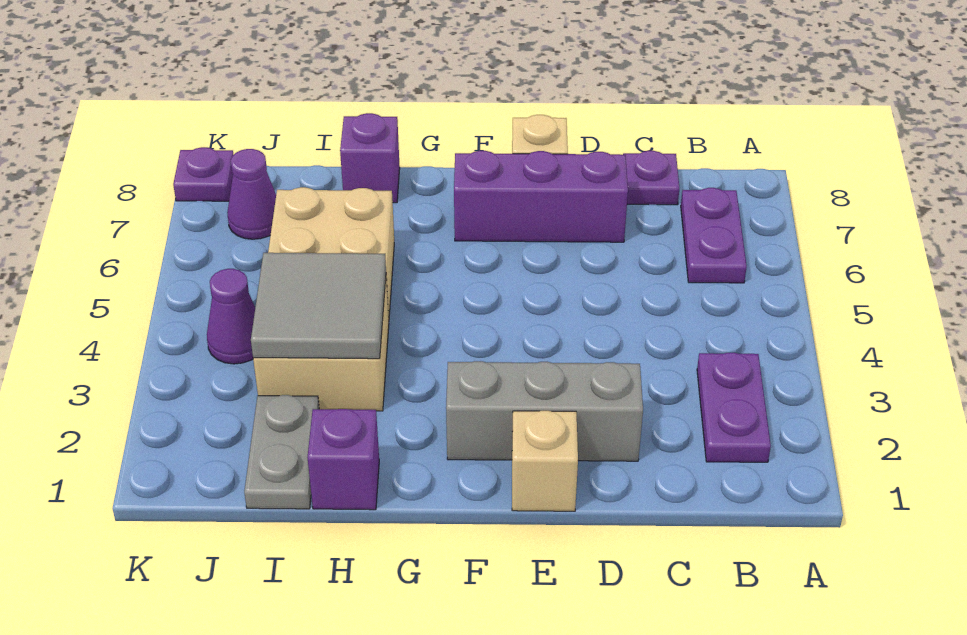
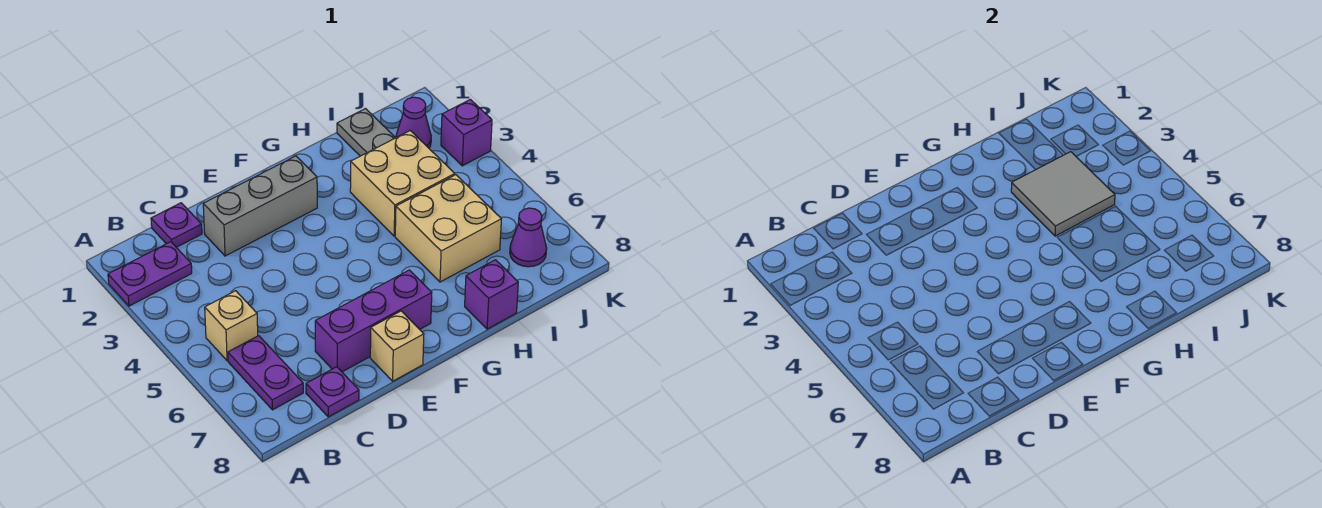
purple 1x2 plate [697,353,771,462] -> purple 1x2 plate turned to [108,242,192,306]
tan 1x1 brick [512,411,578,511] -> tan 1x1 brick moved to [205,291,258,361]
purple 1x1 brick [307,409,379,510] -> purple 1x1 brick moved to [441,99,492,166]
purple 1x1 cone [207,269,255,364] -> purple 1x1 cone moved to [396,97,431,148]
purple 1x1 plate [173,147,233,201] -> purple 1x1 plate moved to [151,203,202,247]

